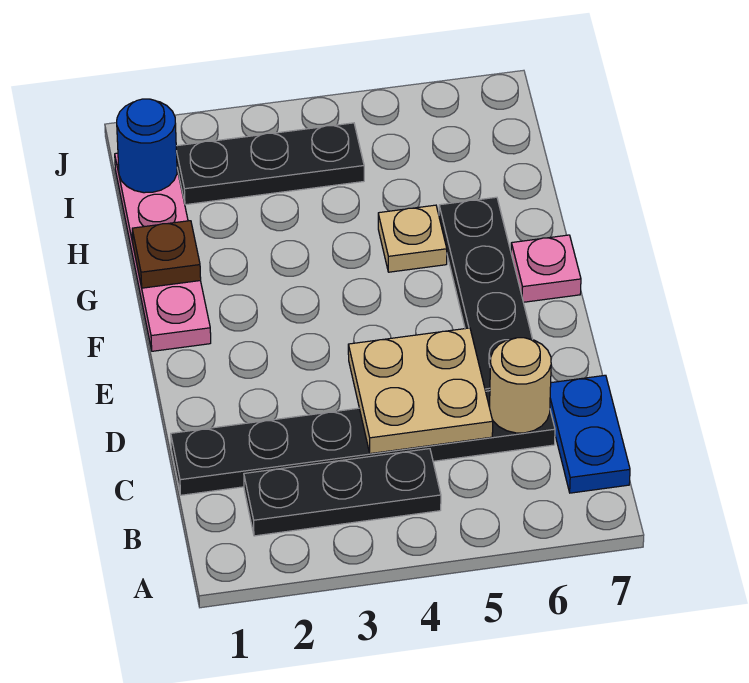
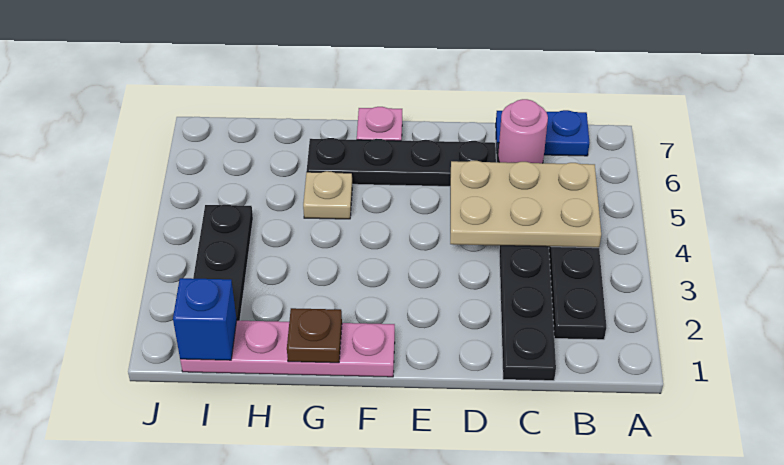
tan 2x2 plate [348,328,493,454] -> tan 2x3 plate [450,161,601,248]
tan 1x1 round brick [490,338,551,433] -> pink 1x1 round brick [498,99,548,163]
blue 1x1 round brick [117,99,177,193] -> blue 1x1 brick [173,278,237,360]

